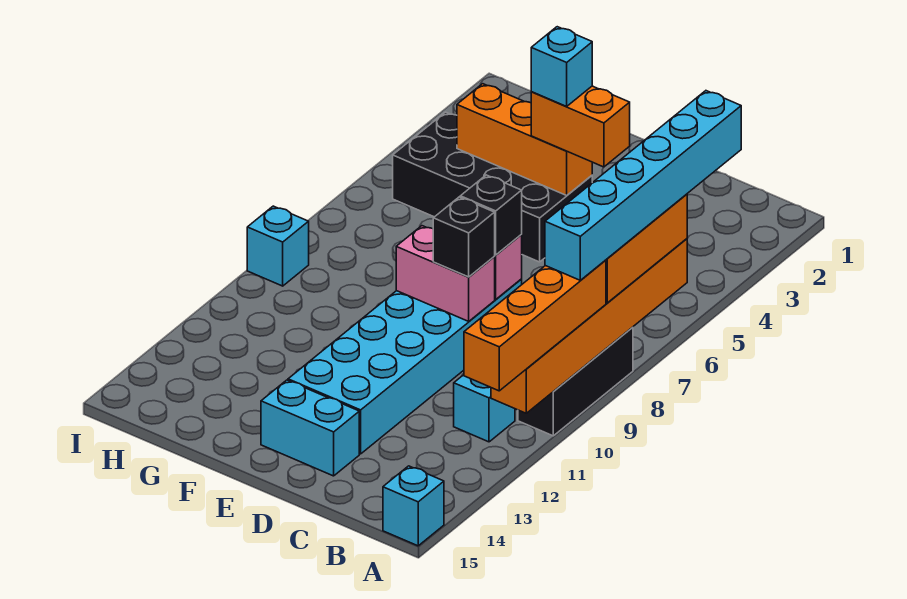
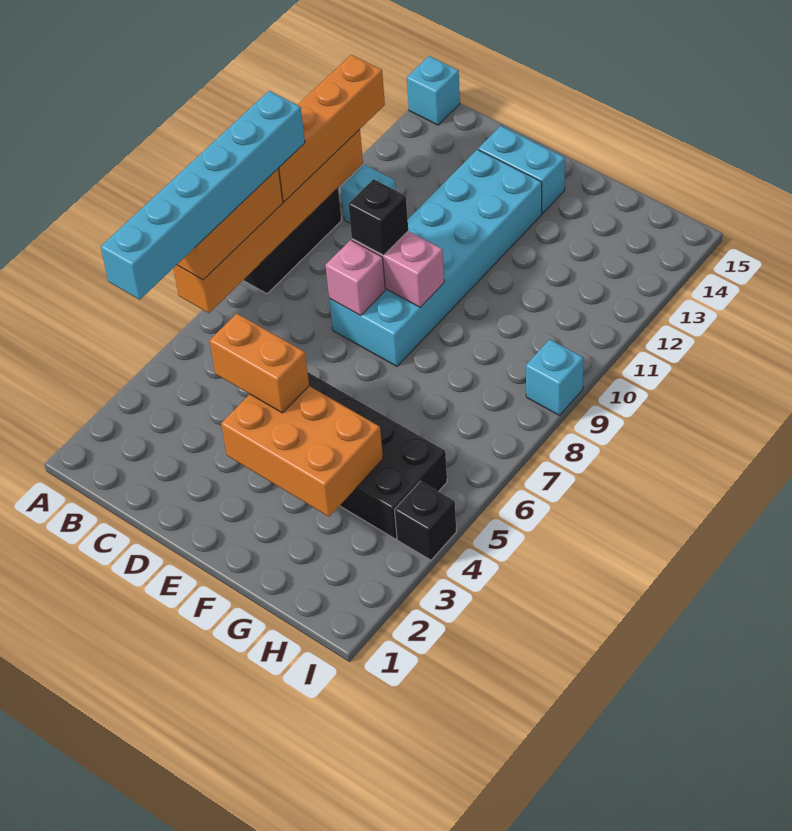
black 1x1 brick [460,175,522,255] -> black 1x1 brick moved to [395,481,456,560]
orange 1x3 brick [457,84,592,195] -> orange 2x3 brick [221,386,383,517]
cyan 1x1 brick [531,27,592,106] -> none

